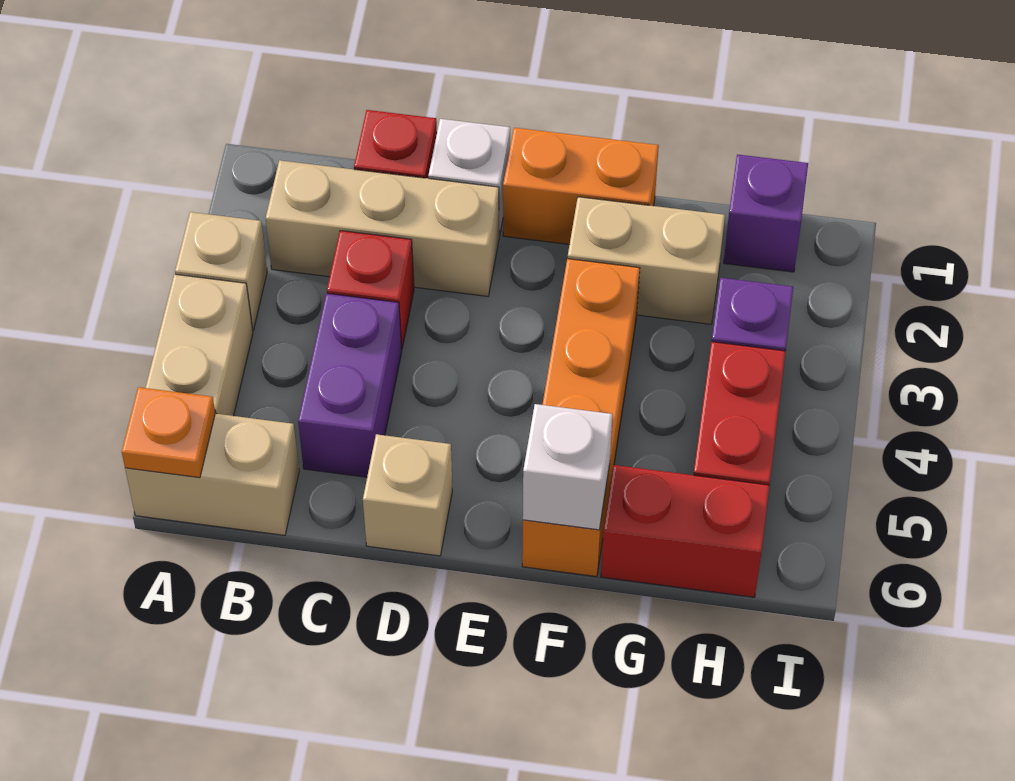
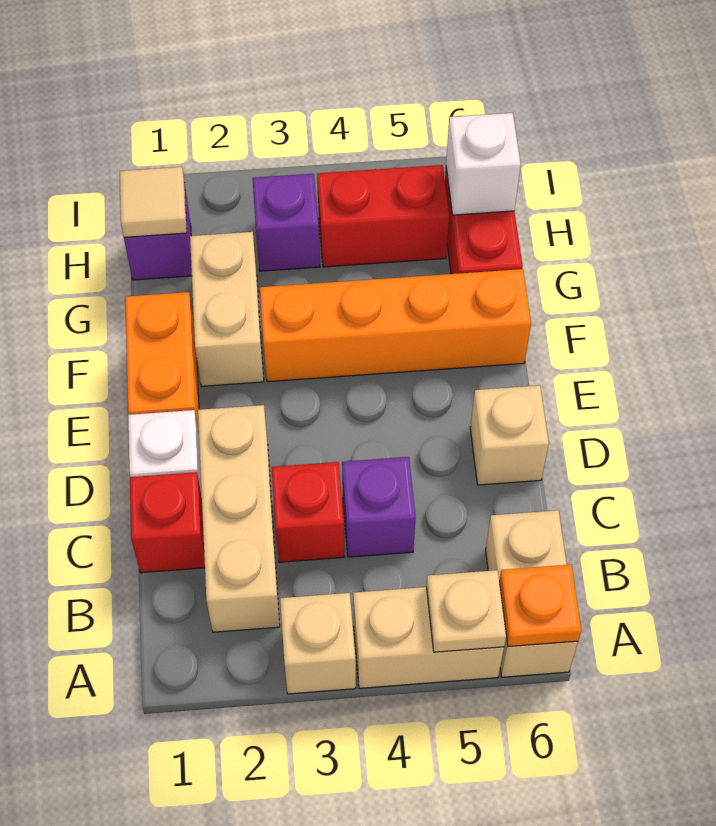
none -> tan 1x1 plate [427,570,506,652]
purple 1x2 brick [298,293,402,477] -> purple 1x1 brick [342,457,416,557]
white 1x1 brick [523,404,612,530] -> white 1x1 brick moved to [446,113,521,215]
none -> tan 1x1 tile [120,167,187,237]

